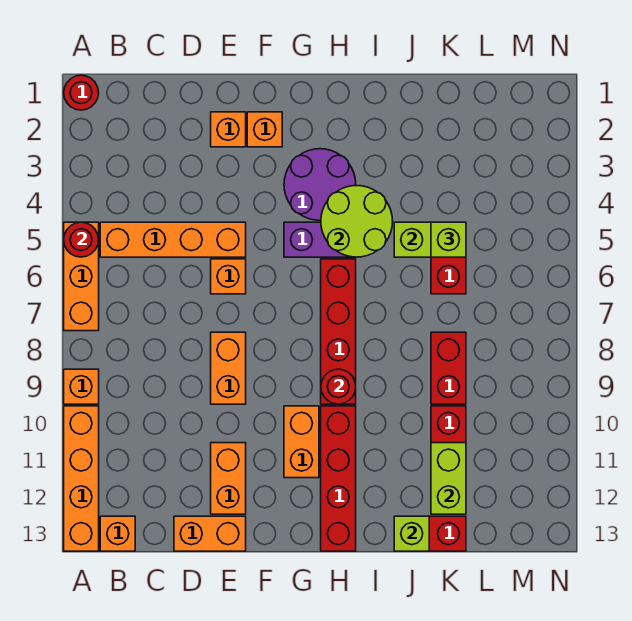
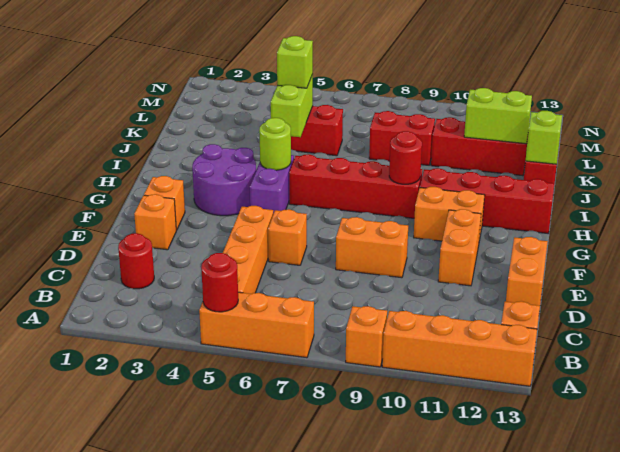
red 1x1 round brick [64,75,99,110] -> red 1x1 round brick moved to [118,233,154,289]
orange 1x2 brick [211,443,246,514] -> orange 1x2 brick turned to [438,209,481,286]
lime 2x2 round brick [321,186,393,257] -> lime 1x1 round brick [259,118,291,170]

